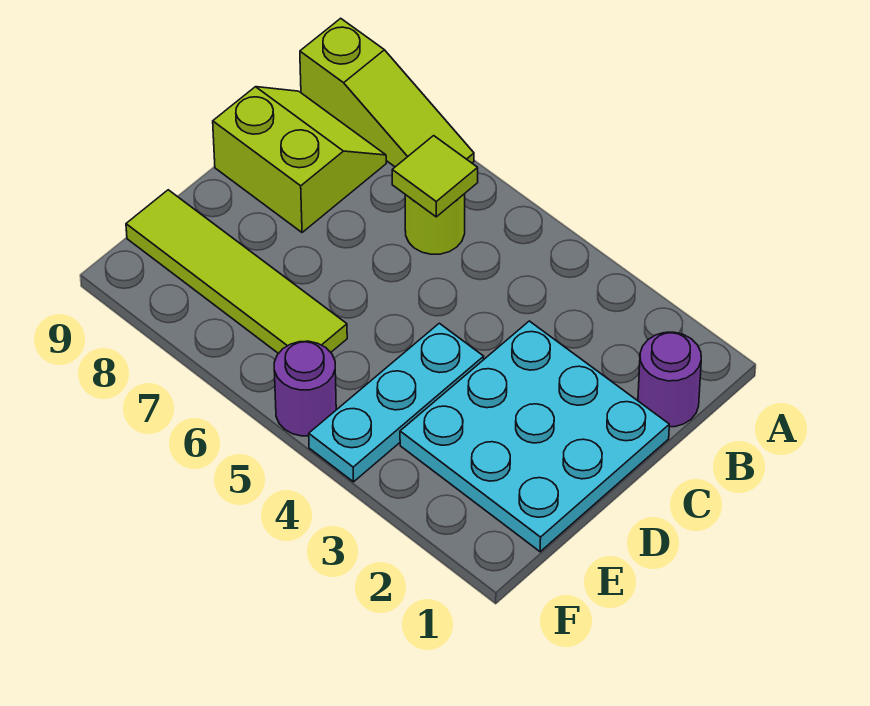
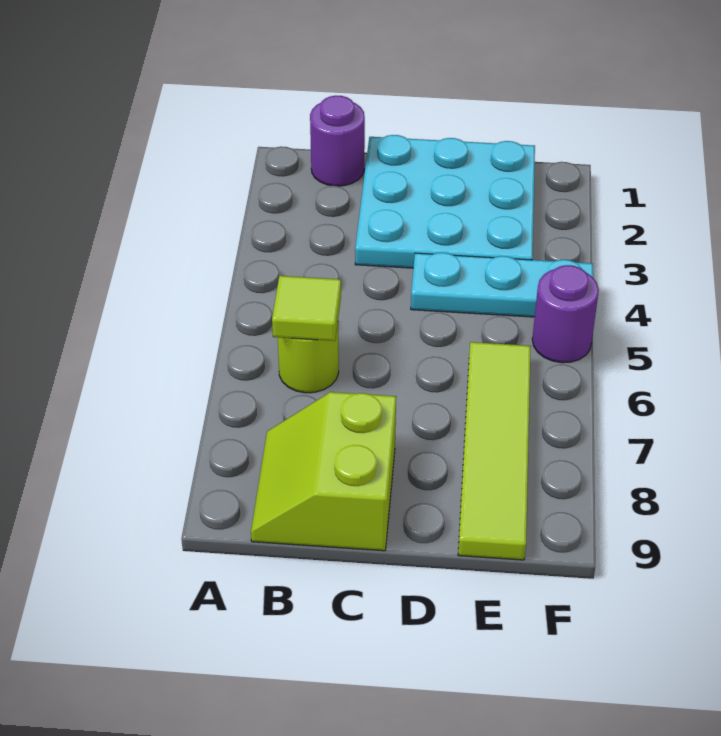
lime 1x3 slope [300,18,474,167] -> none

